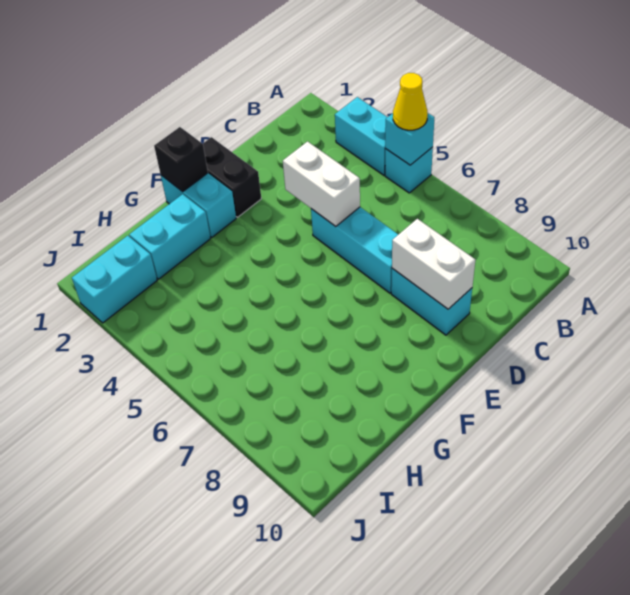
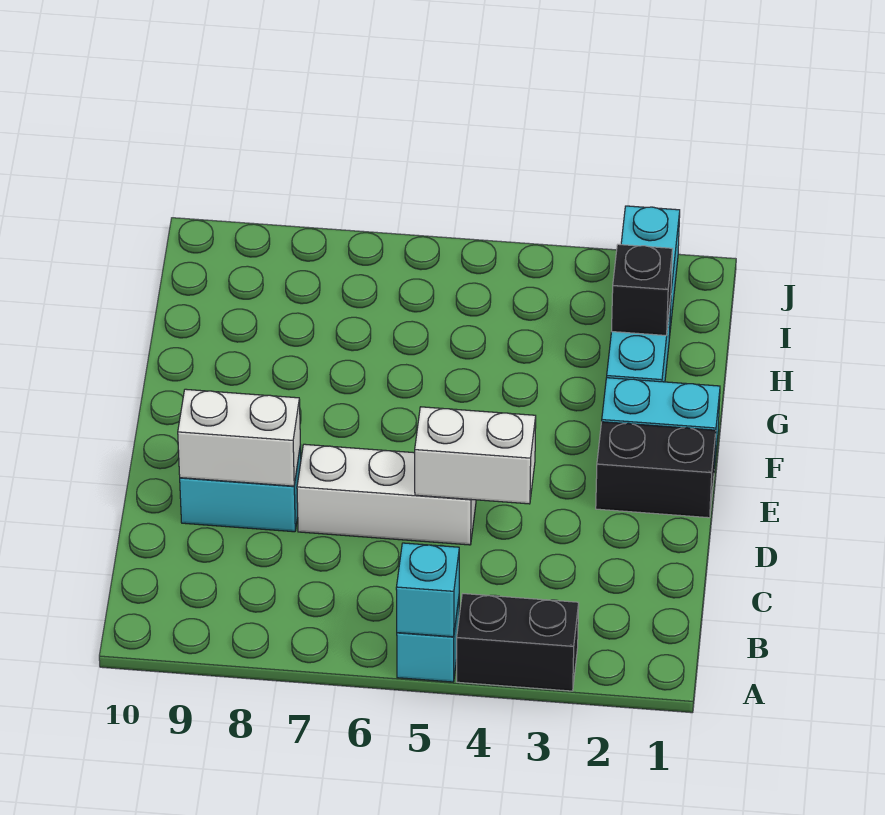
cyan 1x2 brick [335,97,387,175] -> black 1x2 brick [457,594,579,691]
yellow 1x1 cone [393,73,428,130] -> none
cyan 1x3 brick [311,207,398,293] -> white 1x3 brick [297,444,476,545]
black 1x1 brick [154,127,208,192] -> black 1x1 brick moved to [612,244,672,336]

